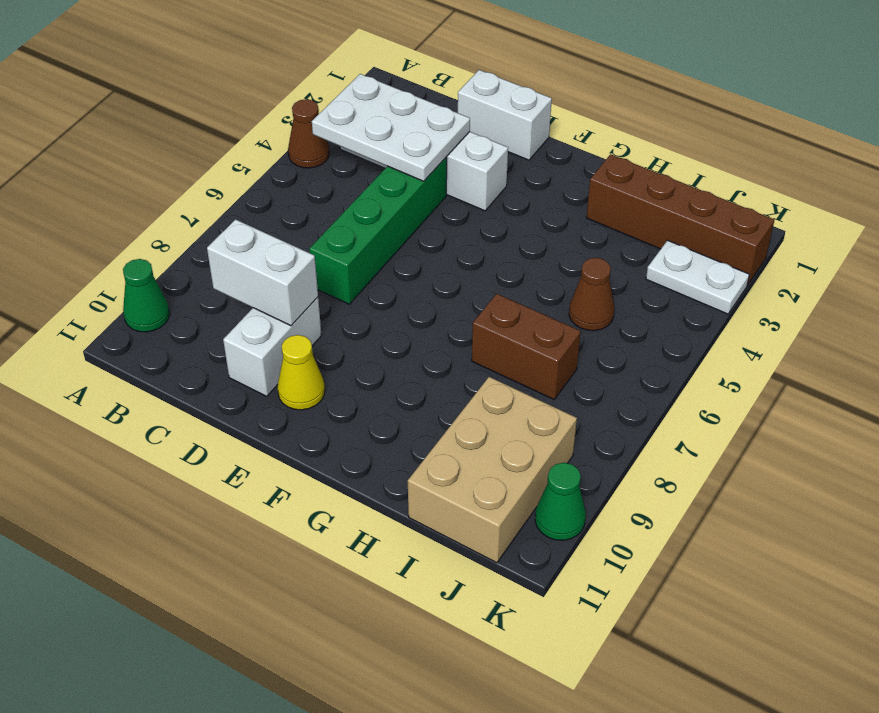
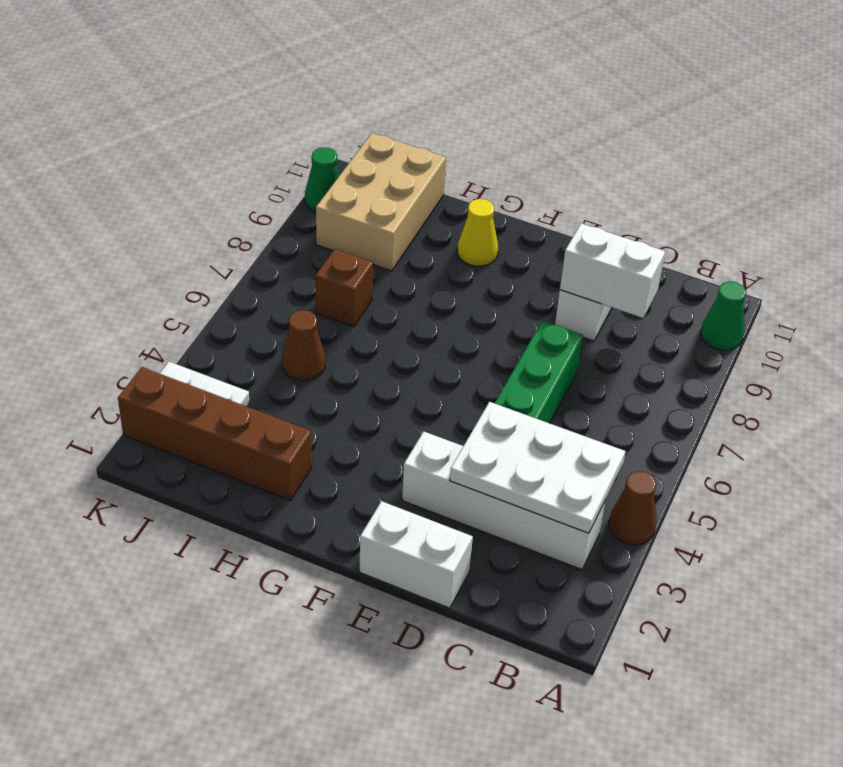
yellow 1x1 cone [277,335,325,410] -> yellow 1x1 cone moved to [457,199,498,266]
brown 1x2 brick [472,294,581,399] -> brown 1x1 brick [315,249,373,327]

